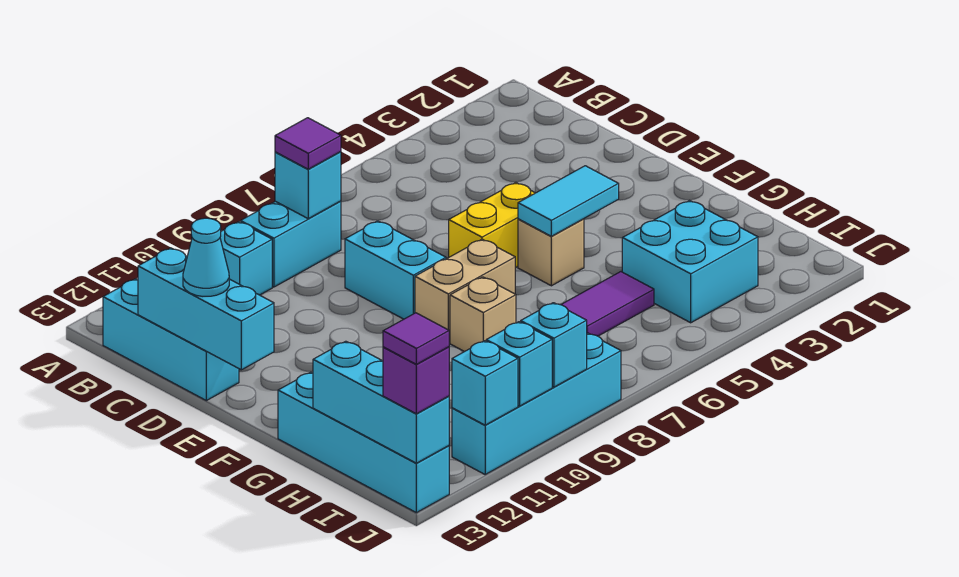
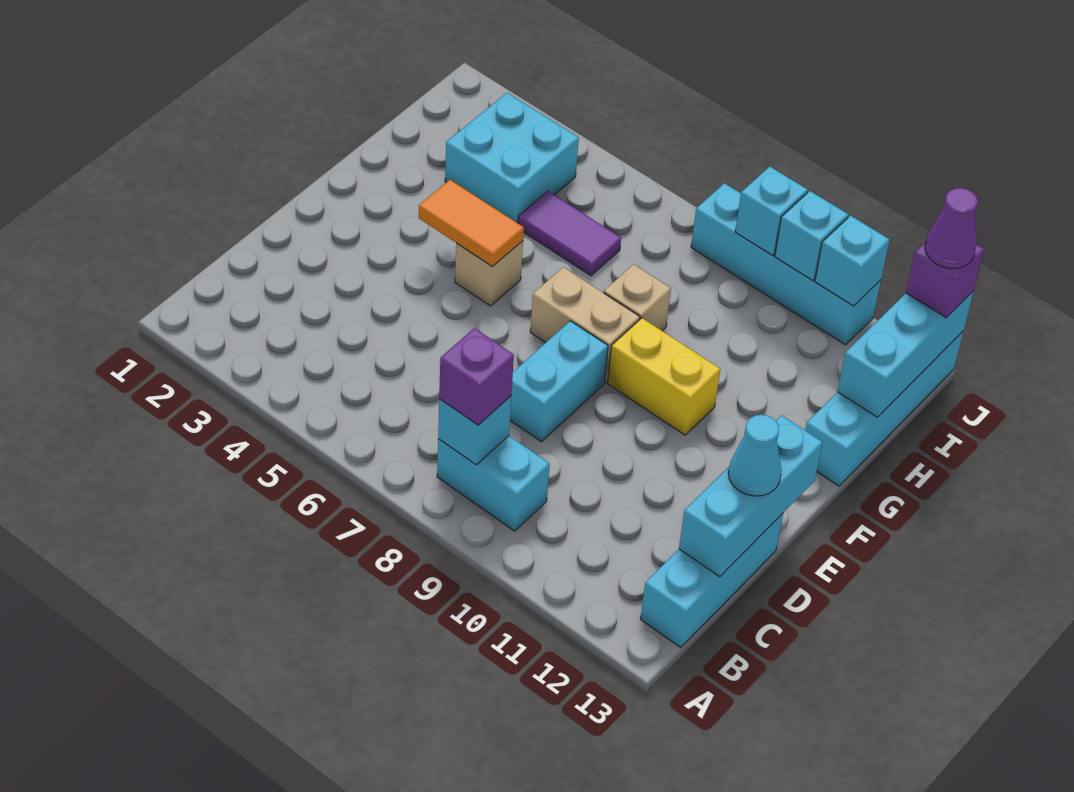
purple 1x1 tile [275,118,341,169] -> purple 1x1 brick [439,328,514,425]
cyan 1x1 brick [220,222,272,295] -> none
yellow 1x2 brick [449,183,535,268] -> yellow 1x2 brick moved to [608,318,720,435]
cyan 1x2 tile [518,166,619,236] -> orange 1x2 tile [419,180,524,267]
purple 1x1 tile [383,313,449,364] -> purple 1x1 cone [925,188,978,269]

